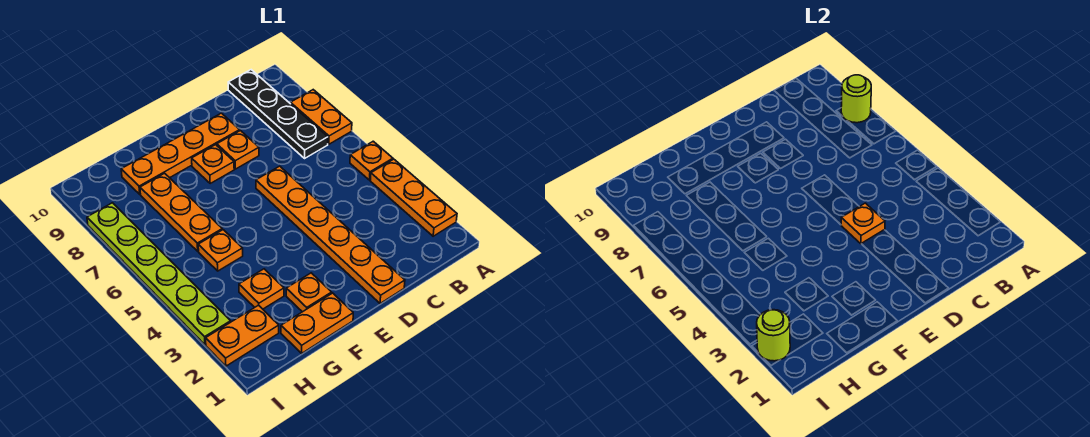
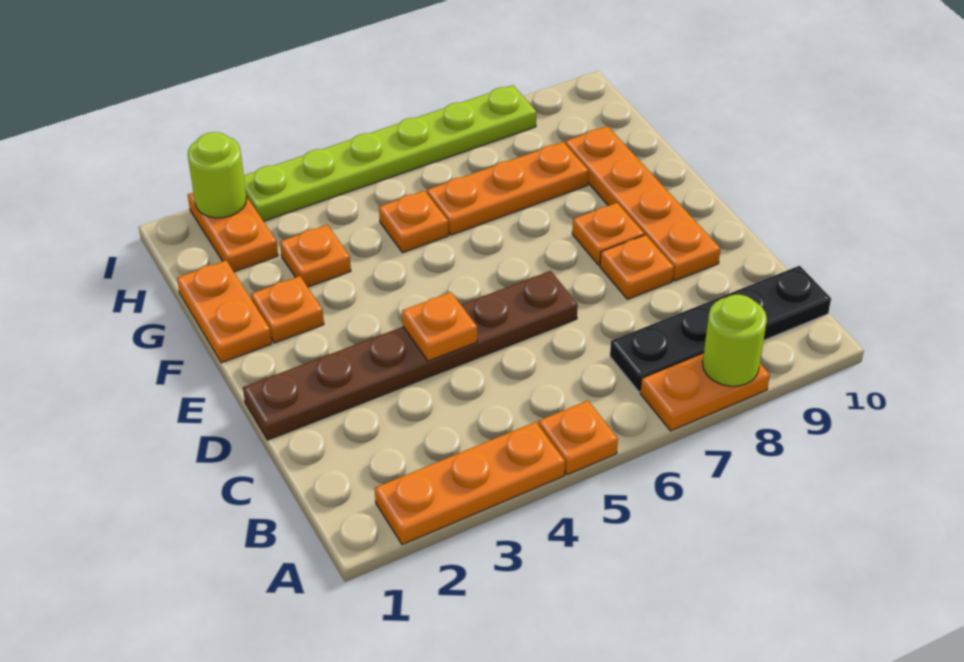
orange 1x6 plate [256,166,405,303] -> brown 1x6 plate [243,271,578,440]

